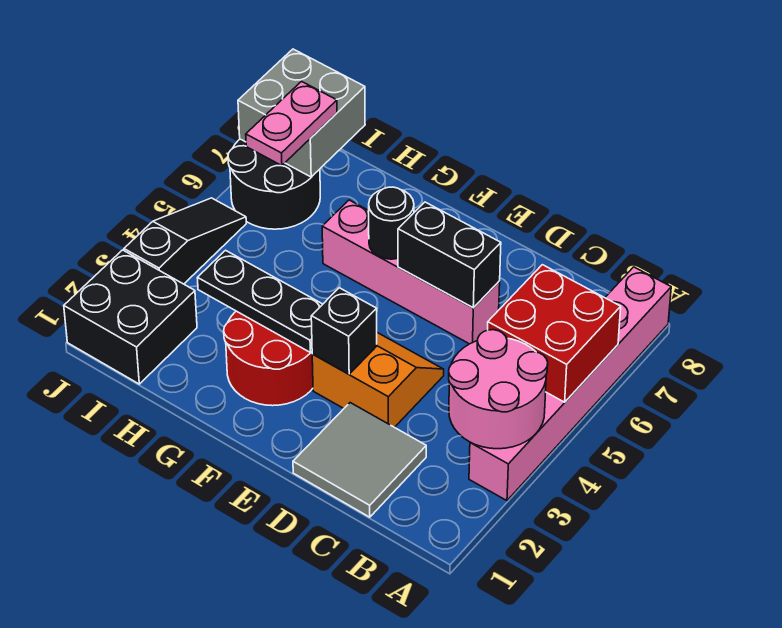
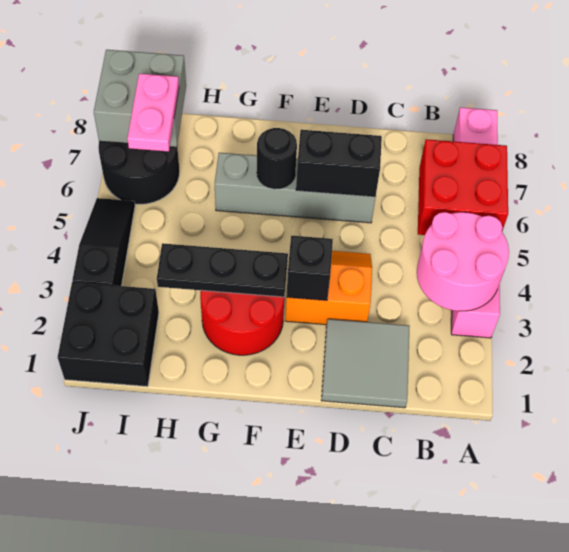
pink 1x4 brick [322,200,500,344] -> grey 1x4 brick [215,153,376,223]

